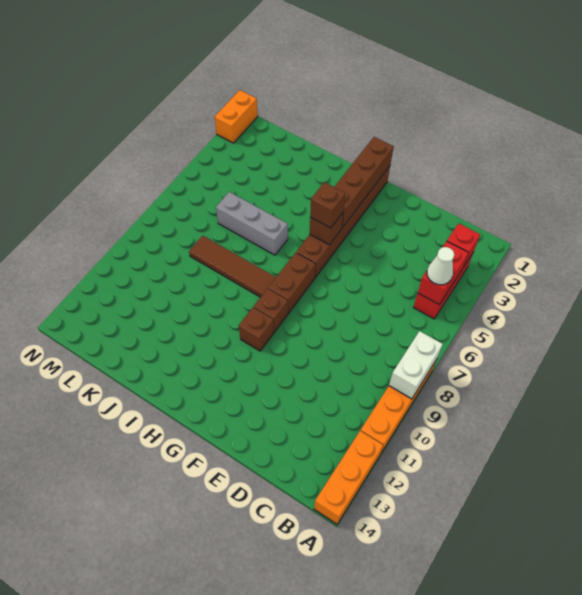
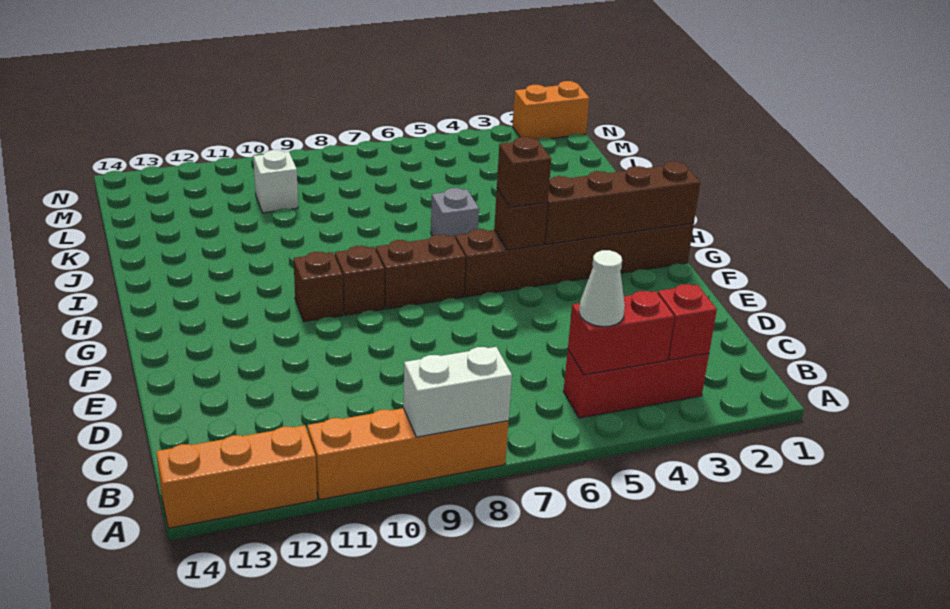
brown 1x4 tile [189,236,276,297] -> none
grey 1x3 brick [216,192,288,255] -> grey 1x1 brick [431,188,479,237]
none -> white 1x1 brick [253,150,298,213]

